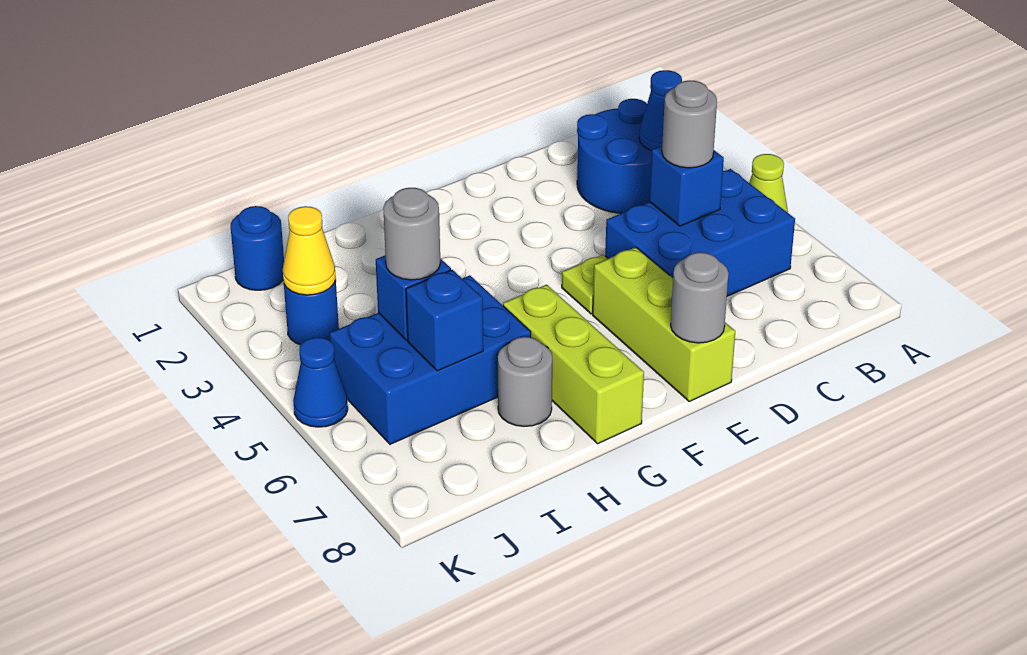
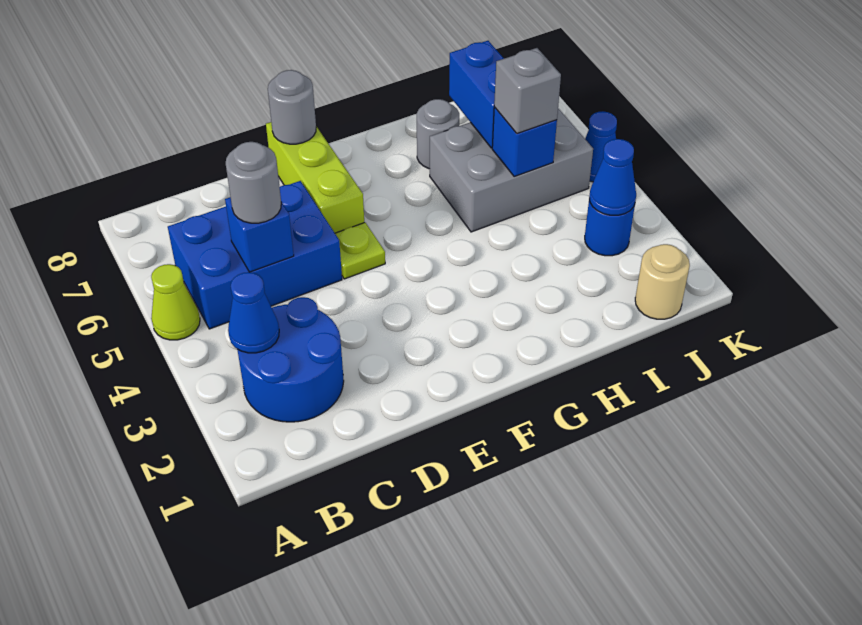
lime 1x3 brick [503,285,644,444] -> none
blue 2x3 brick [330,275,531,444] -> grey 2x3 brick [430,109,593,232]
grey 1x1 round brick [383,188,440,280] -> grey 1x1 brick [494,48,561,133]
blue 1x1 brick [406,270,483,371] -> blue 1x2 brick [449,41,504,148]
blue 1x1 round brick [231,206,284,290] -> tan 1x1 round brick [635,244,690,319]
yellow 1x1 cone [283,206,336,295] -> blue 1x1 cone [589,139,636,215]

